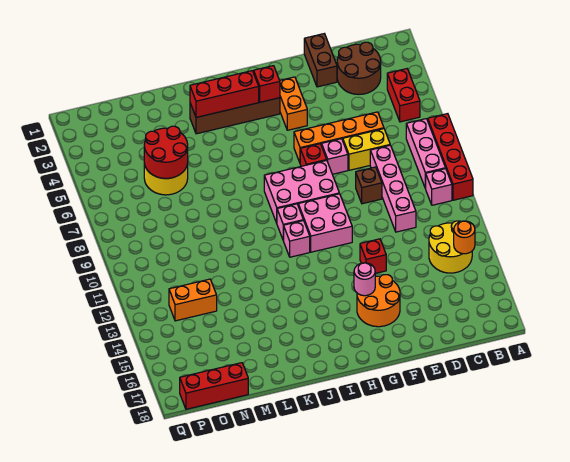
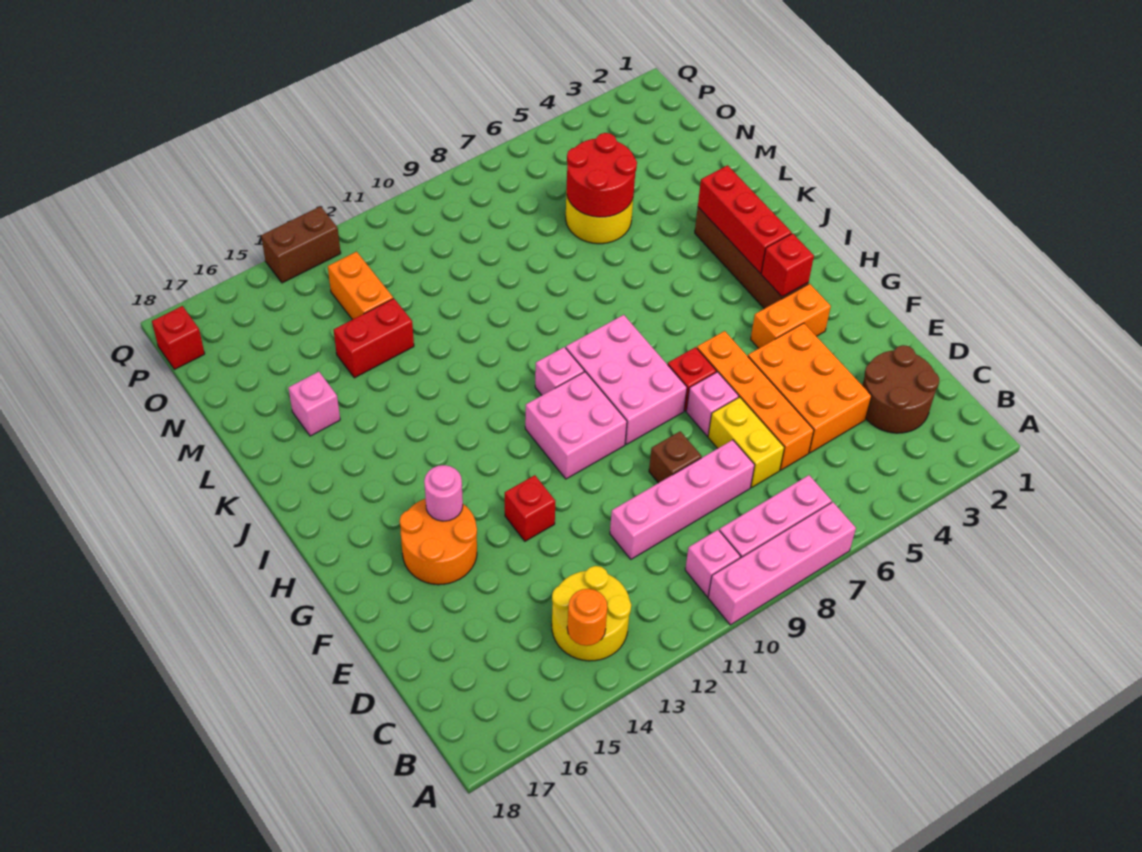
red 1x4 brick [428,114,473,200] -> pink 1x4 brick [708,502,856,625]
red 1x2 brick [387,69,420,122] -> red 1x2 brick moved to [334,298,414,378]
none -> orange 2x3 brick [748,323,871,453]
brown 1x2 brick [304,34,337,87] -> brown 1x2 brick moved to [261,206,341,283]
pink 1x1 brick [283,221,310,257] -> pink 1x1 brick moved to [288,372,340,436]
red 1x3 brick [180,363,248,409] -> red 1x1 brick [152,306,205,369]

